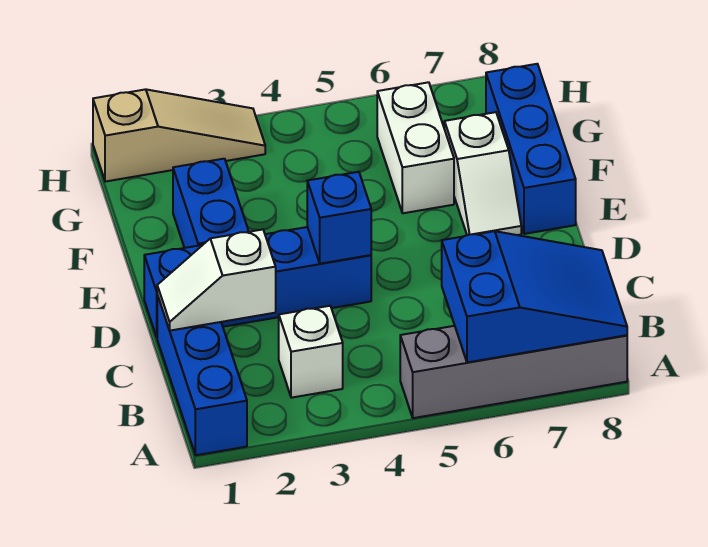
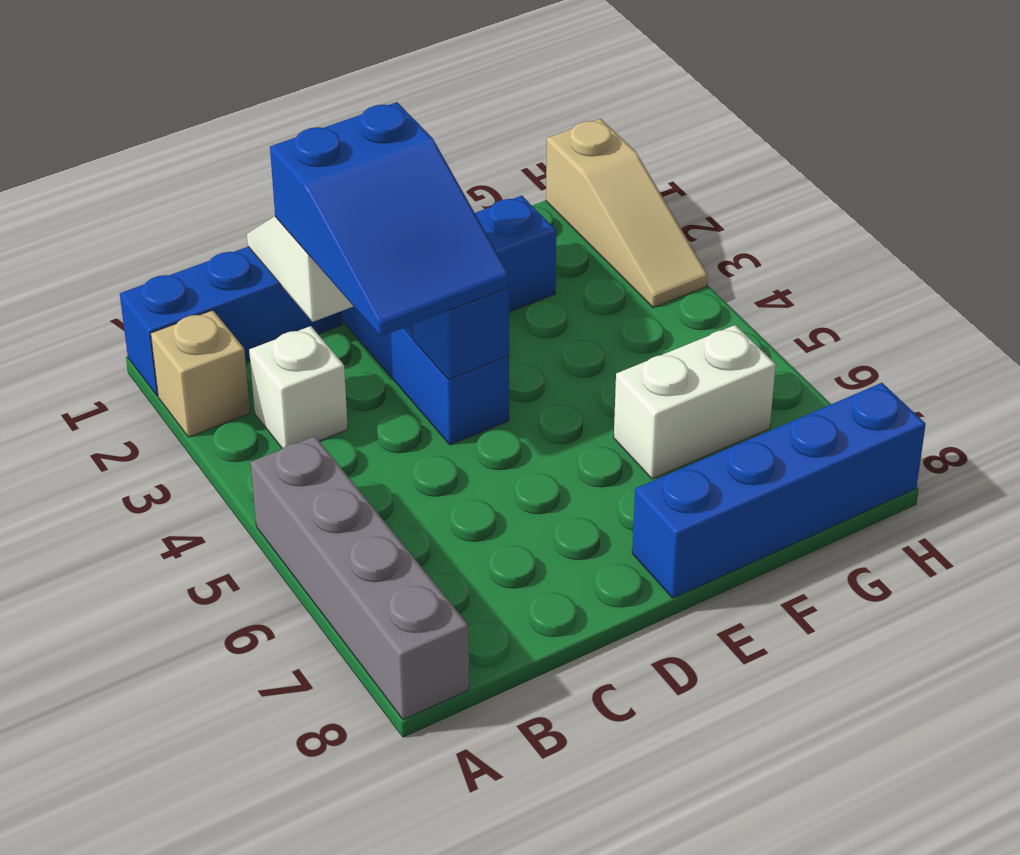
none -> tan 1x1 brick [151,310,250,437]
blue 2x3 slope [442,231,627,362] -> blue 2x3 slope moved to [270,102,509,337]
white 1x2 slope [444,112,521,235] -> none
blue 1x3 brick [486,64,576,234] -> blue 1x4 brick [632,383,926,598]

